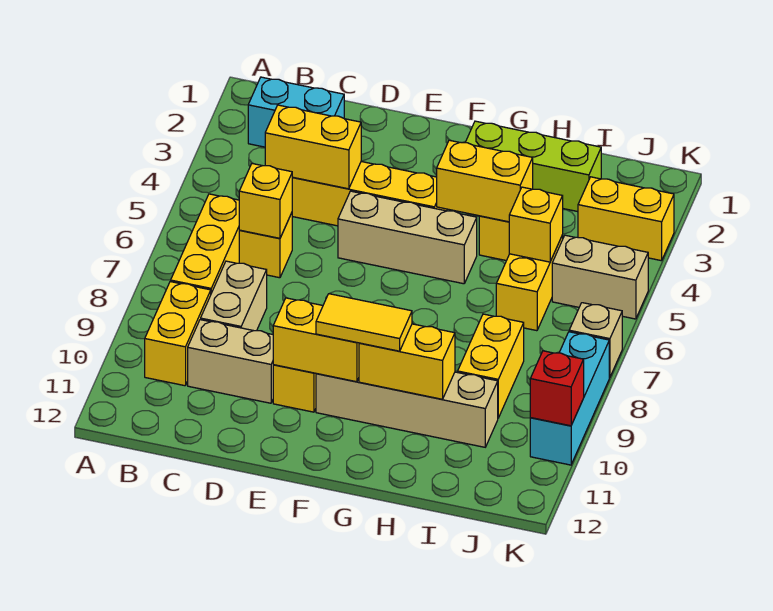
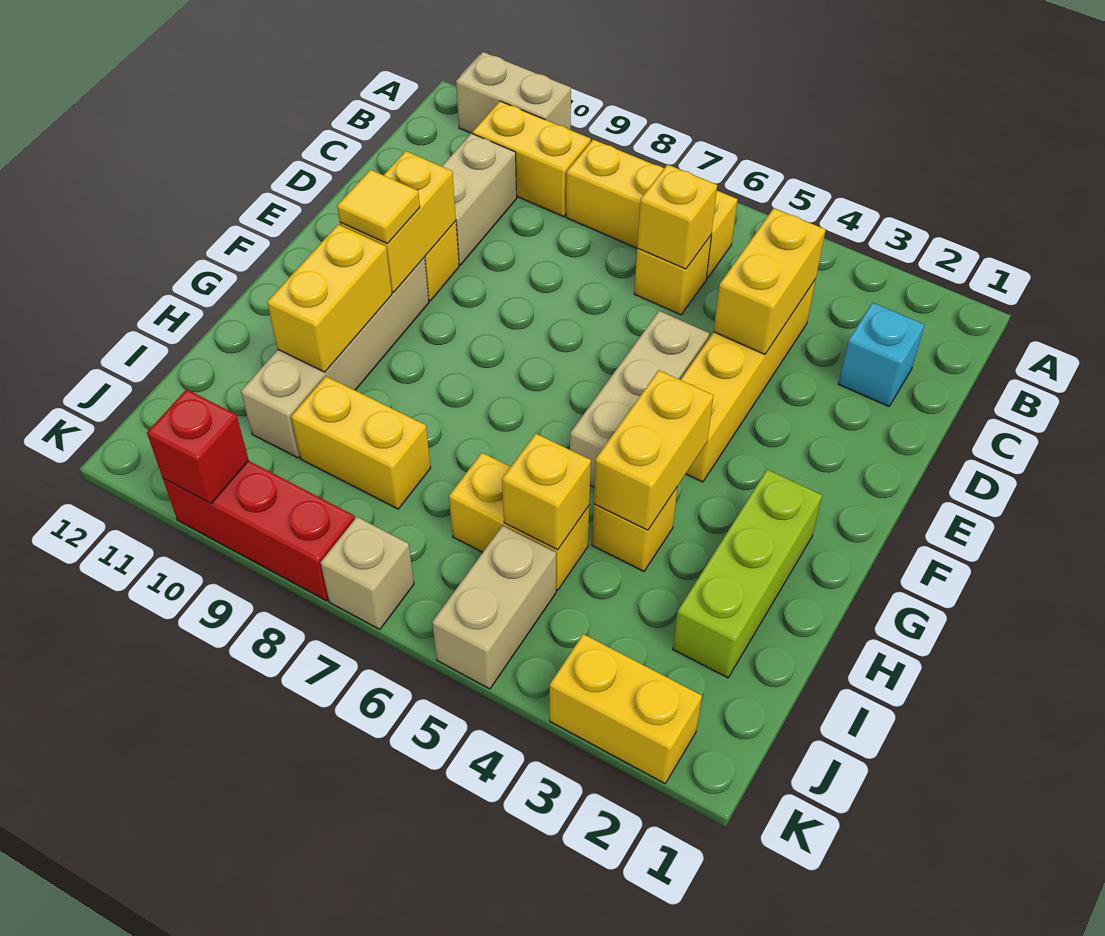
cyan 1x2 brick [248,77,344,147] -> cyan 1x1 brick [838,303,924,406]
tan 1x2 brick [201,261,267,331] -> tan 1x2 brick moved to [456,52,571,134]
yellow 1x2 tile [316,294,412,351] -> yellow 1x1 tile [337,170,420,244]
yellow 1x2 brick [578,177,674,261] -> yellow 1x2 brick turned to [550,634,702,783]
cyan 1x3 brick [530,332,609,465] -> red 1x3 brick [163,461,355,601]

